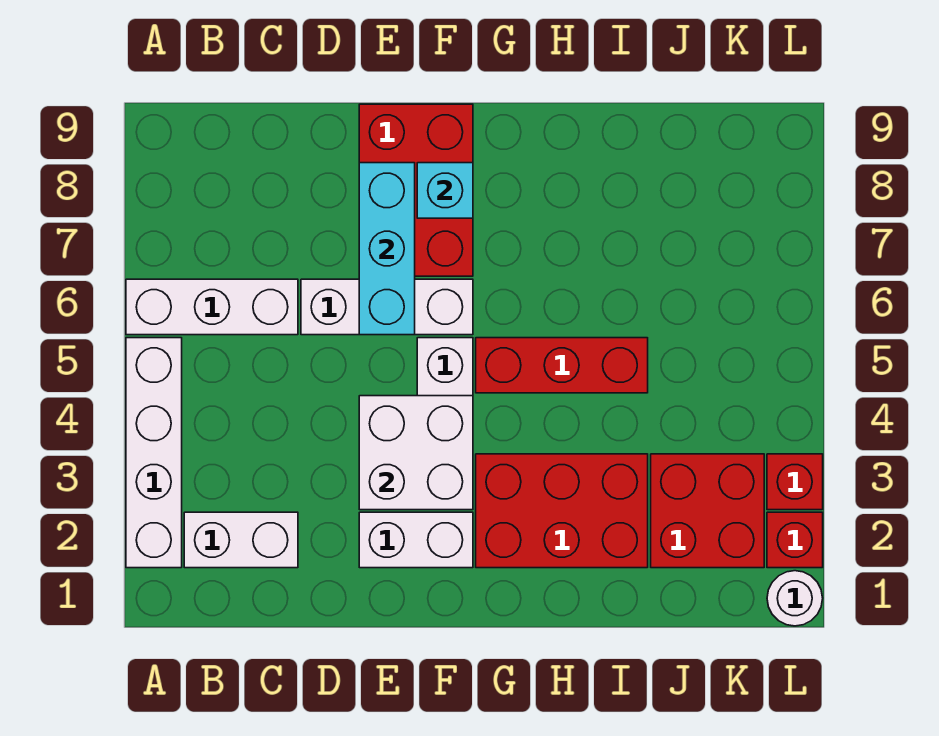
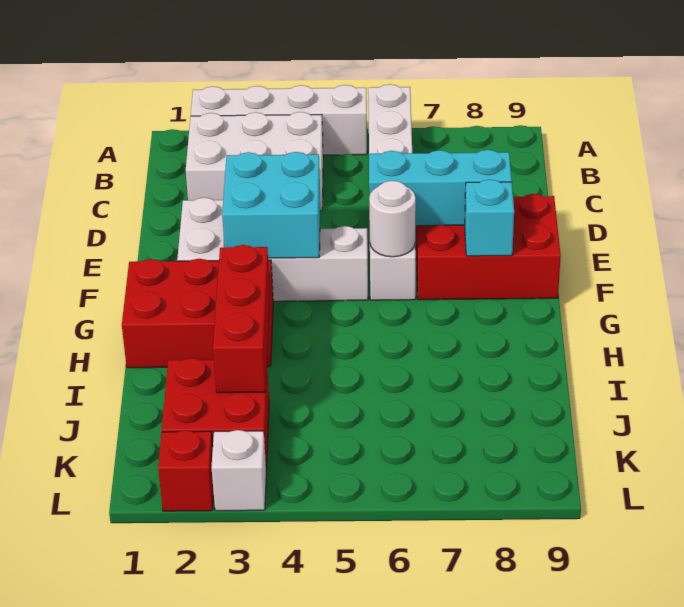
white 1x2 brick [184,512,298,568] -> white 2x3 brick [186,112,323,211]
white 2x2 brick [359,396,473,510] -> cyan 2x2 brick [222,152,320,258]
red 2x3 brick [476,454,648,568] -> red 2x3 brick turned to [122,259,273,368]
red 1x3 brick [476,338,648,393] -> red 1x3 brick moved to [213,245,270,393]
white 1x1 round brick [767,571,823,626] -> white 1x1 round brick moved to [369,181,416,257]
red 1x1 brick [767,454,823,510] -> white 1x1 brick [211,430,266,511]

